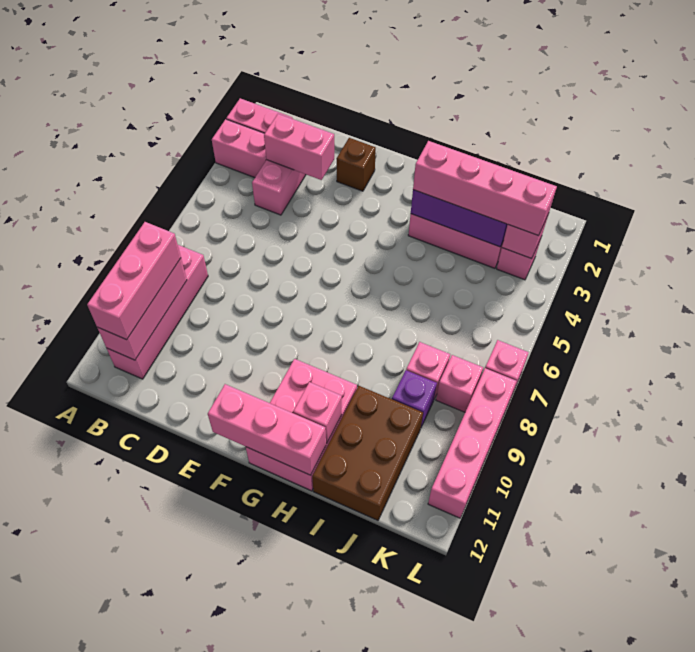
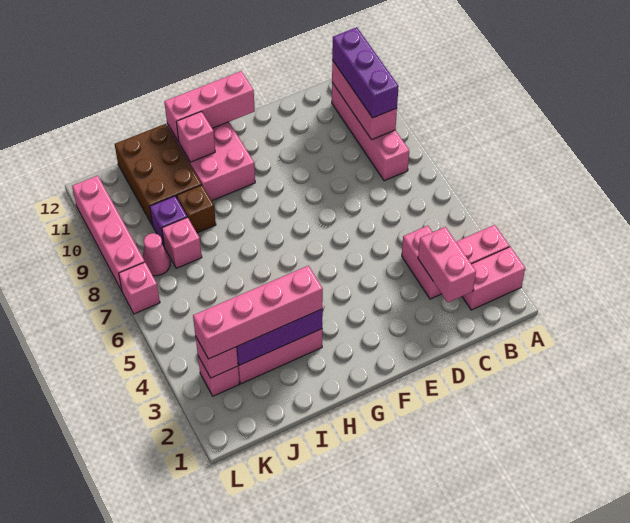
pink 1x3 brick [87,222,181,340] -> purple 1x3 brick [332,27,399,118]
pink 1x2 brick [264,114,334,180] -> pink 1x2 brick turned to [418,227,476,302]
brown 1x1 brick [336,138,376,191] -> brown 1x1 brick moved to [177,185,216,233]
pink 1x1 brick [436,355,483,412] -> pink 1x1 cone [143,233,170,276]

